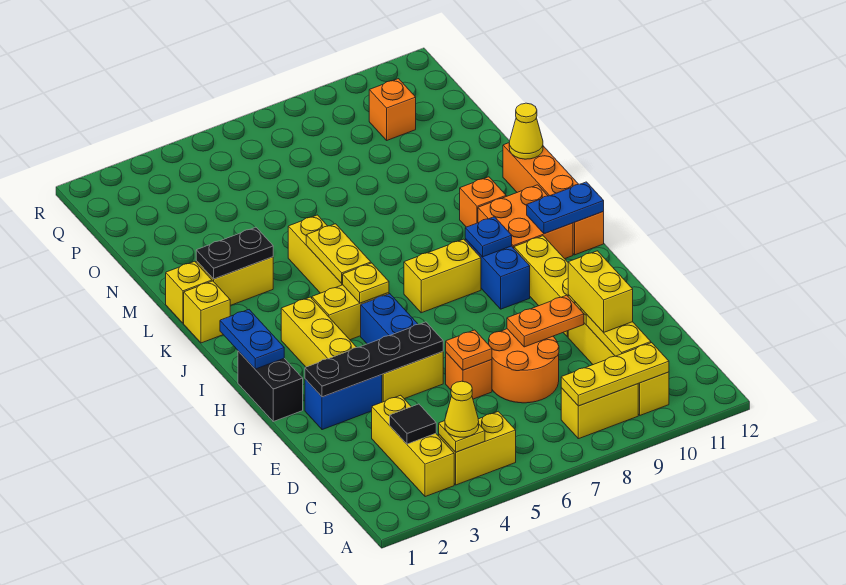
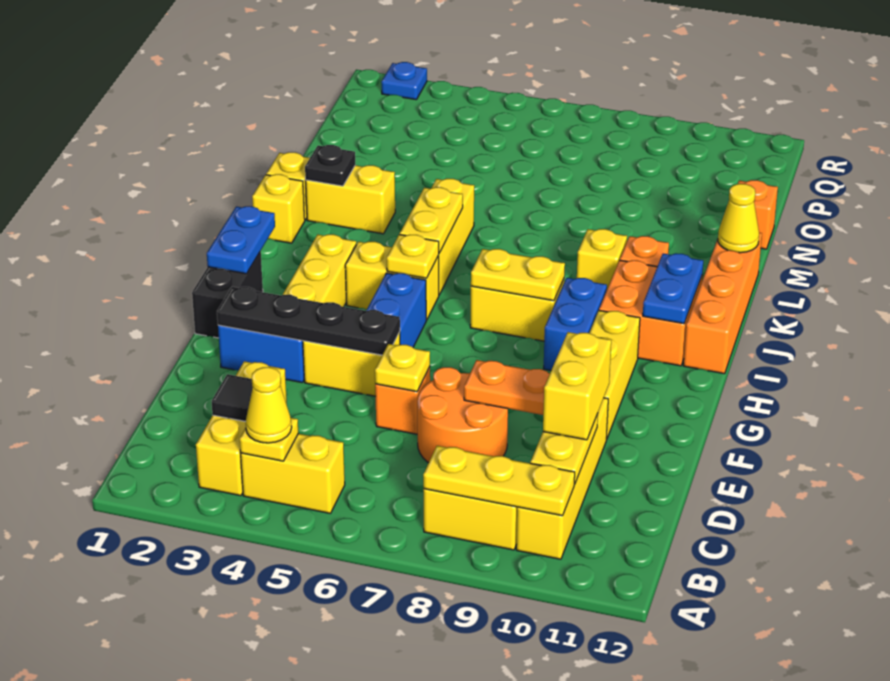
orange 1x1 plate [446,330,492,370] -> yellow 1x1 plate [375,344,430,392]
none -> yellow 1x2 plate [471,249,565,301]
blue 1x1 plate [465,217,512,257] -> blue 1x1 plate moved to [381,62,427,100]
blue 1x2 plate [527,182,604,234] -> blue 1x2 plate turned to [643,253,703,324]
none -> yellow 1x1 brick [577,229,627,289]
black 1x2 plate [196,227,273,279] -> black 1x1 plate [305,145,355,186]
orange 1x1 brick [369,79,416,140] -> orange 1x1 brick moved to [738,180,778,249]

